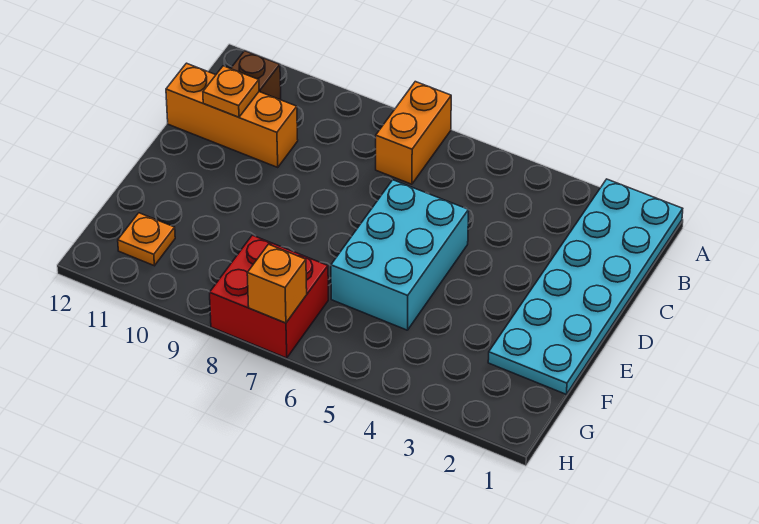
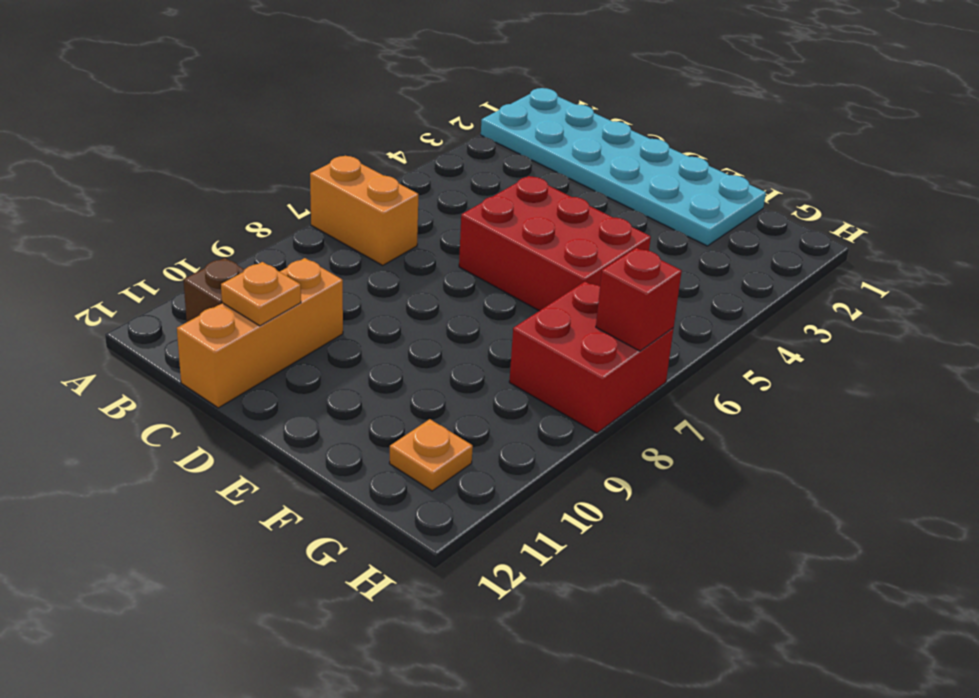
cyan 2x3 brick [331,180,469,330] -> red 2x3 brick [459,176,651,311]
orange 1x1 brick [247,244,307,323] -> red 1x1 brick [596,248,682,351]

